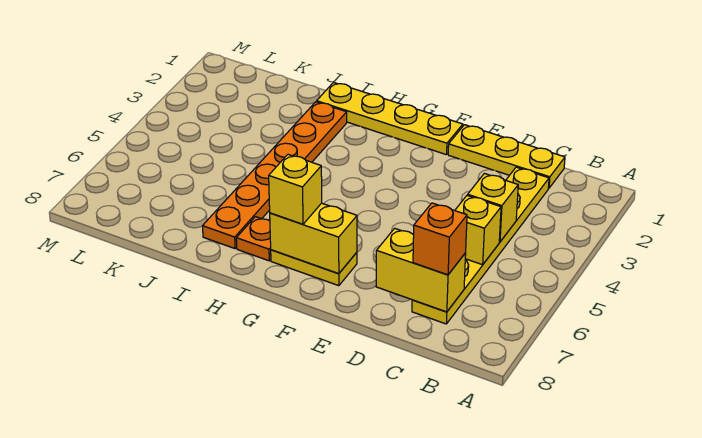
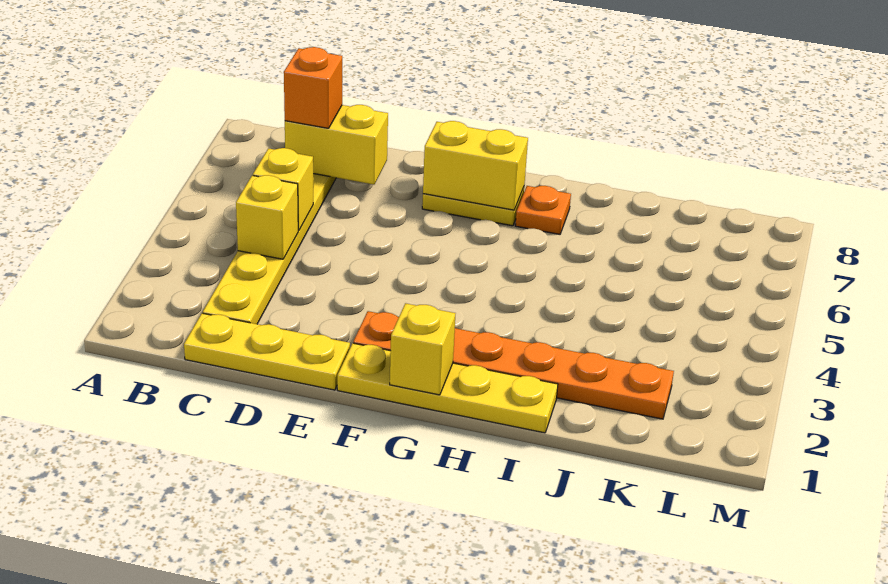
yellow 1x1 brick [269,155,322,224] -> yellow 1x1 brick moved to [390,303,456,395]
orange 1x6 plate [203,102,347,249] -> orange 1x6 plate turned to [353,311,674,419]

